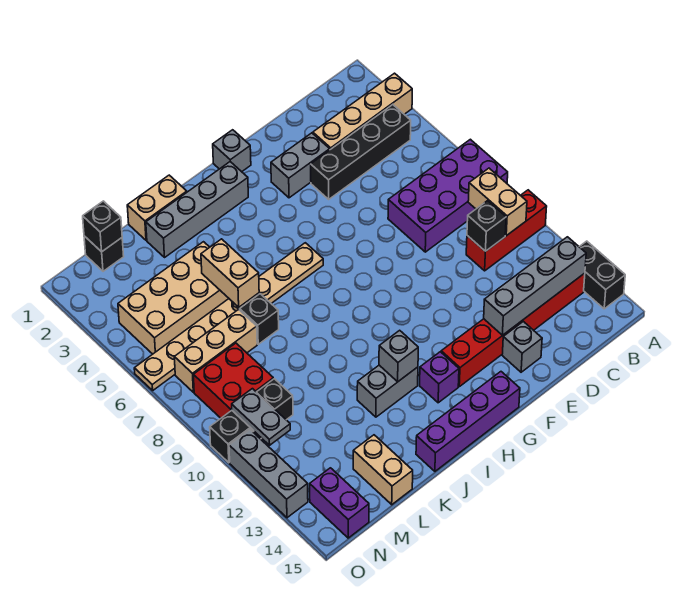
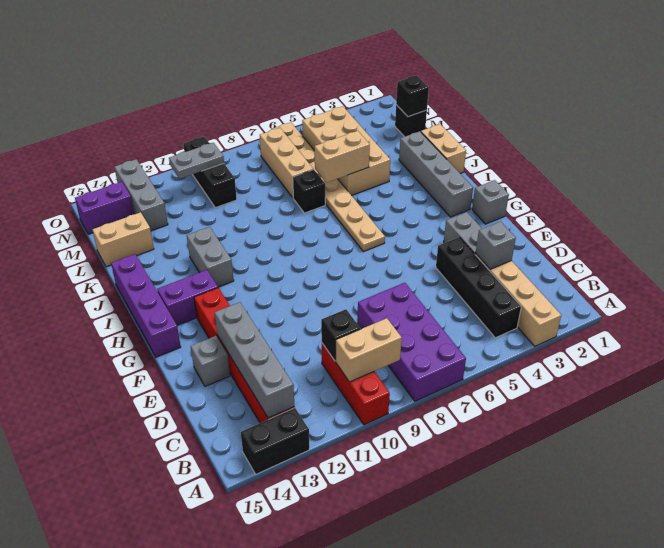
purple 1x1 brick [420,352,459,403] -> purple 1x2 brick [157,270,218,325]
grey 1x1 brick [379,330,418,382] -> grey 1x1 brick moved to [476,222,516,269]
red 2x2 brick [193,343,273,418] -> none
grey 1x3 brick [229,430,308,518] -> grey 1x3 brick turned to [114,159,168,231]

